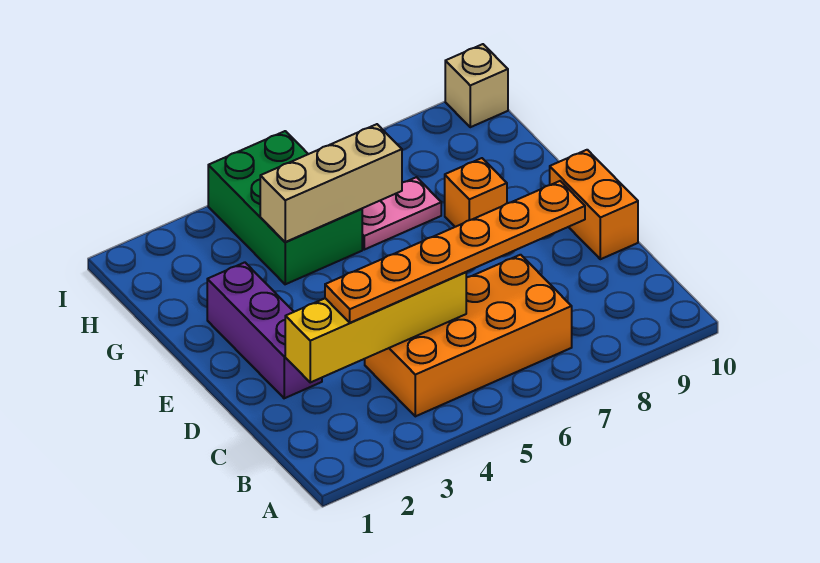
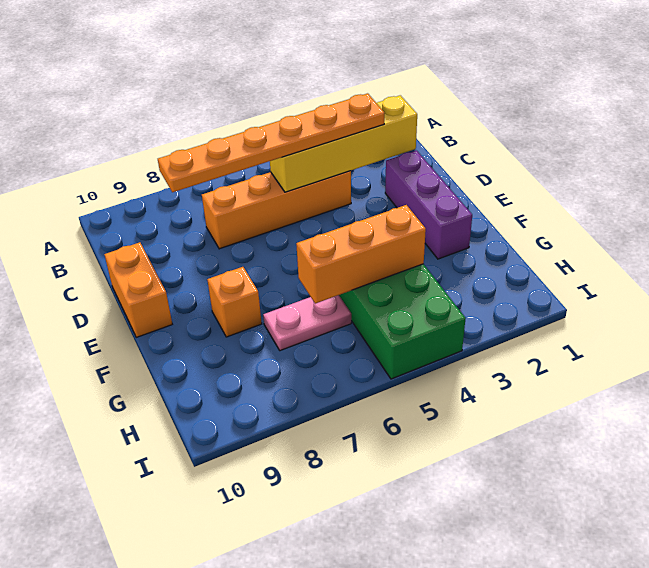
orange 2x4 brick [365,255,572,416] -> orange 1x4 brick [202,171,351,249]
tan 1x3 brick [260,124,402,242] -> orange 1x3 brick [296,205,426,304]
tan 1x1 brick [445,44,508,127] -> none

